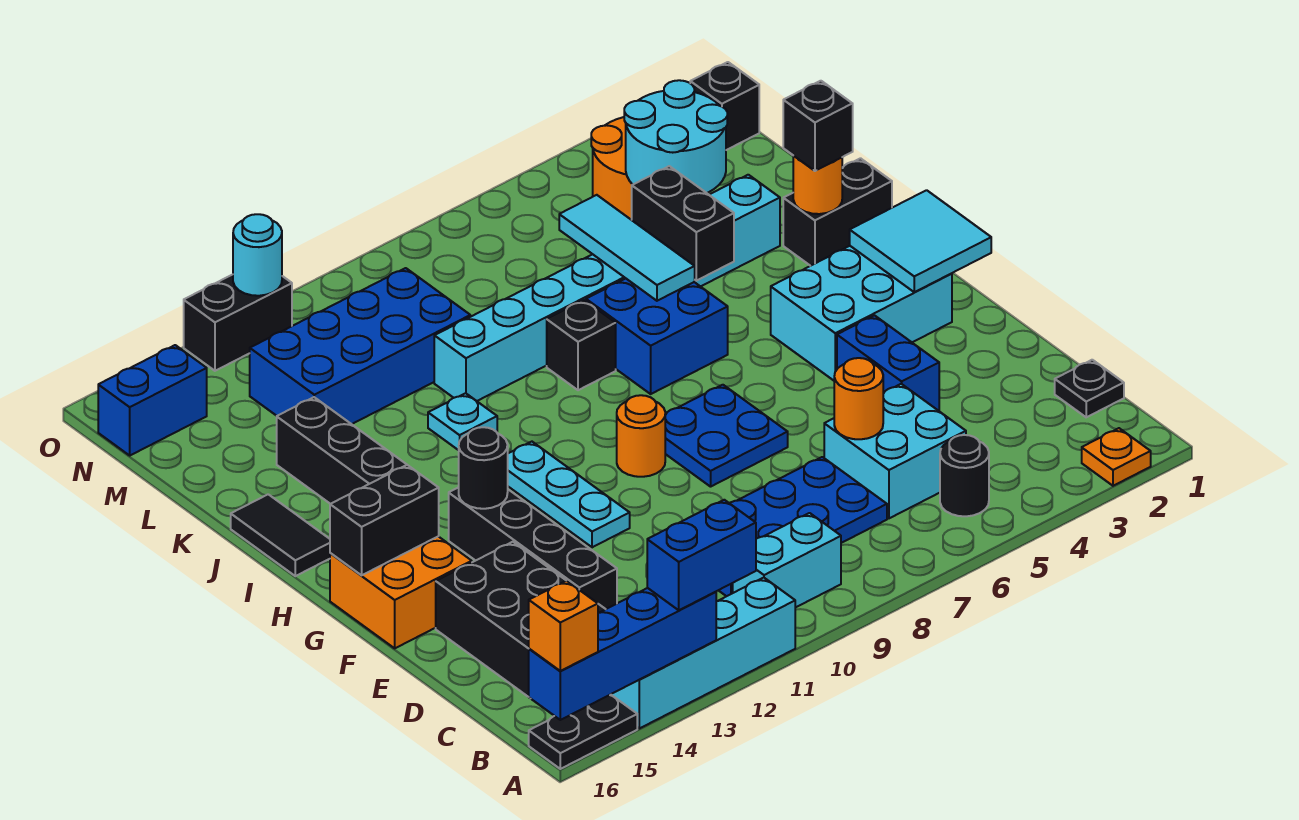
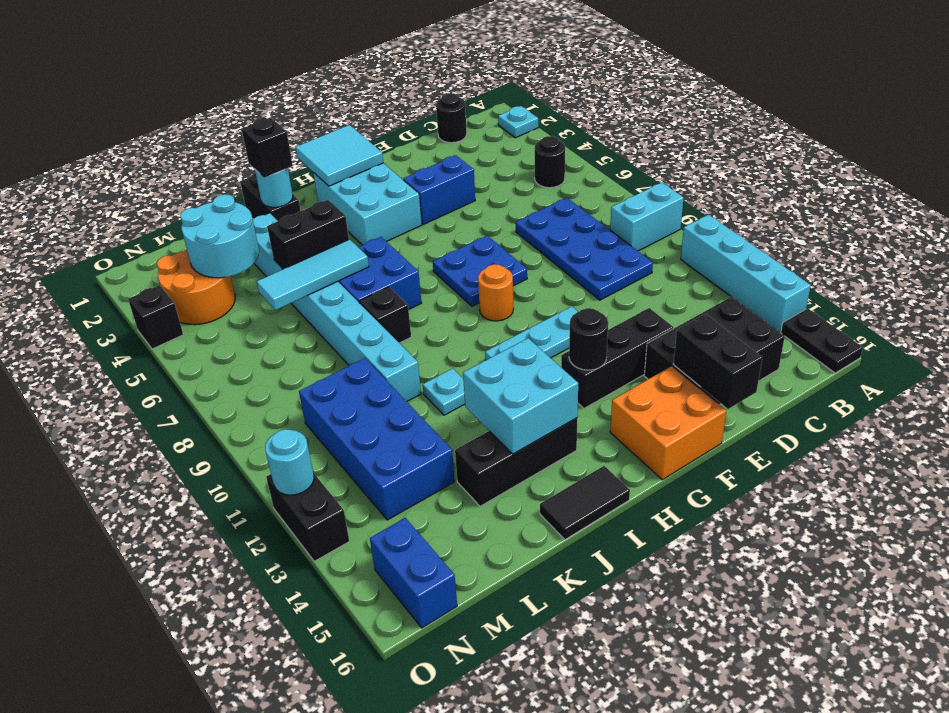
orange 1x1 plate [1082,428,1151,486] -> cyan 1x1 plate [498,106,538,138]
blue 1x2 brick [647,500,756,610] -> none
blue 1x4 brick [529,588,716,720] -> none
orange 1x1 brick [529,581,598,671] -> none
cyan 1x2 brick [733,513,841,608] -> cyan 1x2 brick turned to [610,182,684,251]
black 1x1 plate [1055,360,1124,417] -> black 1x1 round brick [436,93,467,143]
cyan 2x2 brick [824,384,966,518] -> cyan 2x2 brick moved to [463,338,578,454]
orange 1x1 round brick [834,358,883,439] -> none
black 1x4 brick [449,487,617,609] -> black 1x3 brick [561,308,674,408]
black 1x2 brick [330,465,439,575] -> black 1x2 brick moved to [673,314,762,409]
orange 1x1 round brick [793,156,842,214] -> cyan 1x1 round brick [255,168,293,207]
black 1x1 brick [690,62,759,150] -> black 1x1 brick moved to [128,285,183,349]

